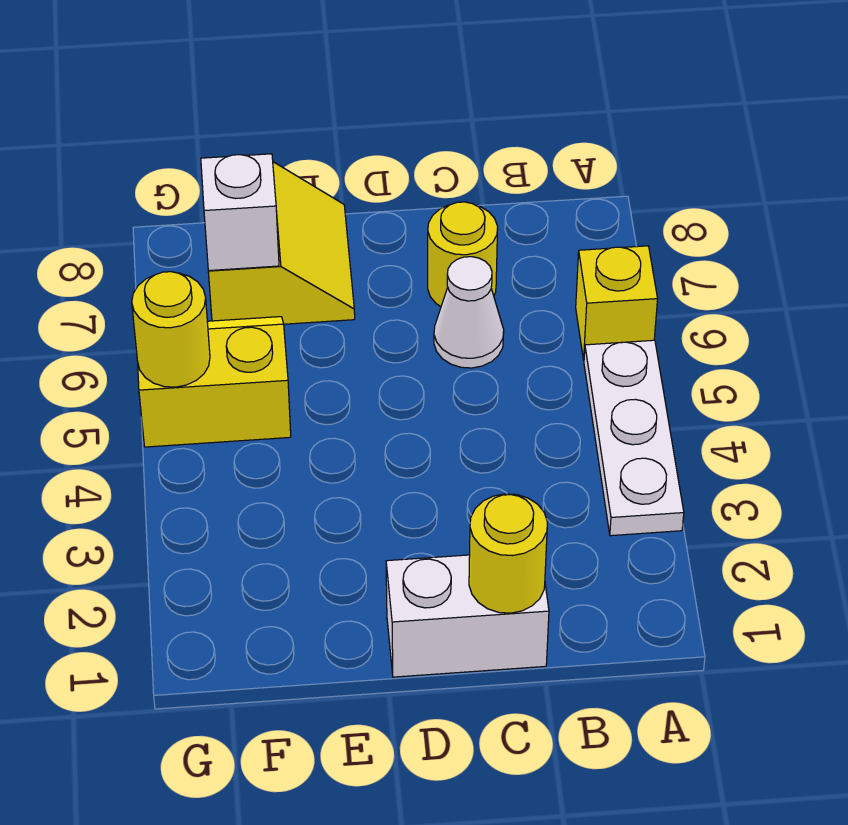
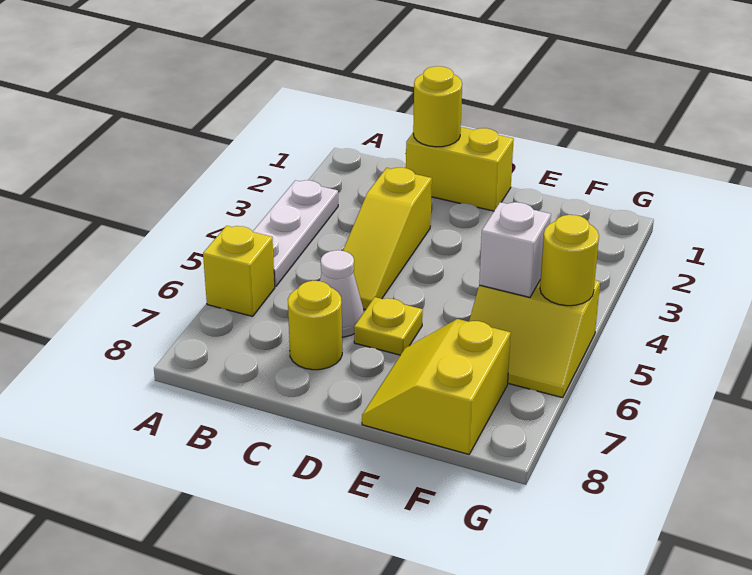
white 1x2 brick [386,555,549,677] -> yellow 1x2 brick [406,127,514,211]
none -> yellow 1x3 slope [343,168,432,310]
none -> yellow 1x1 plate [354,297,423,355]
white 1x1 brick [201,154,279,271] -> white 1x1 brick moved to [479,202,551,297]

